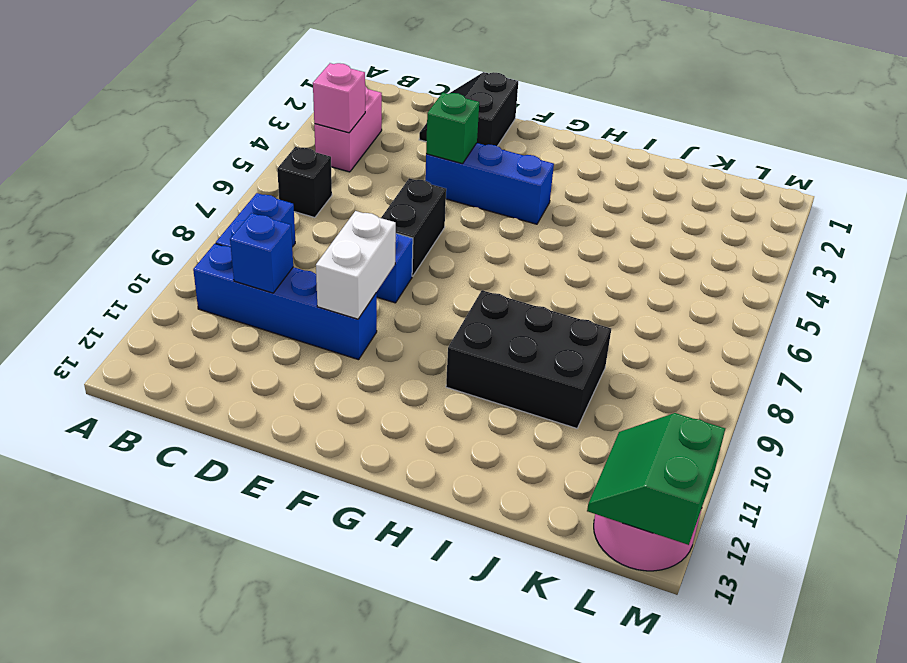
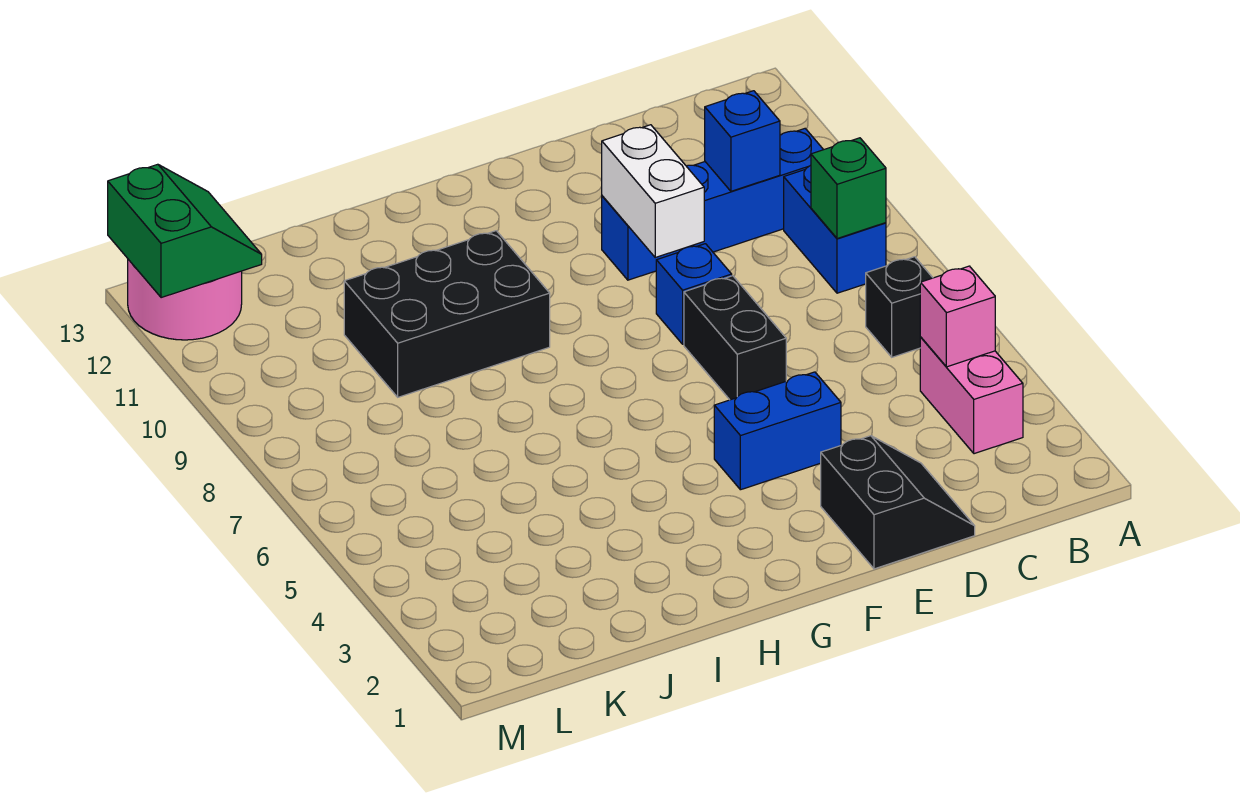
blue 1x3 brick [425,143,554,224] -> blue 1x2 brick [714,372,841,490]
green 1x1 brick [426,93,479,164] -> green 1x1 brick moved to [811,138,886,239]

